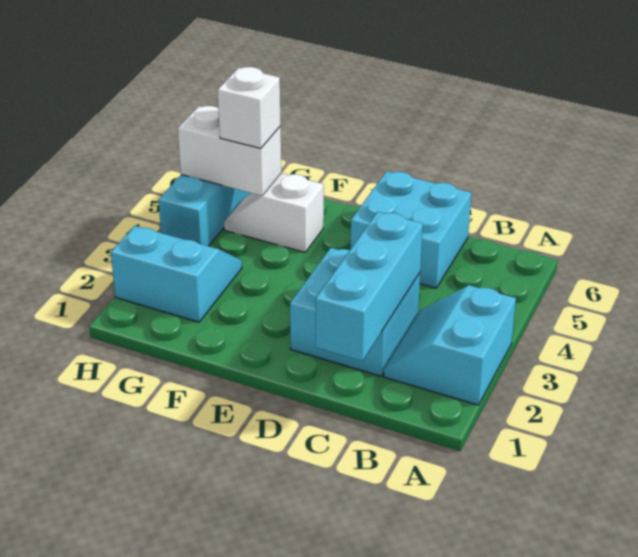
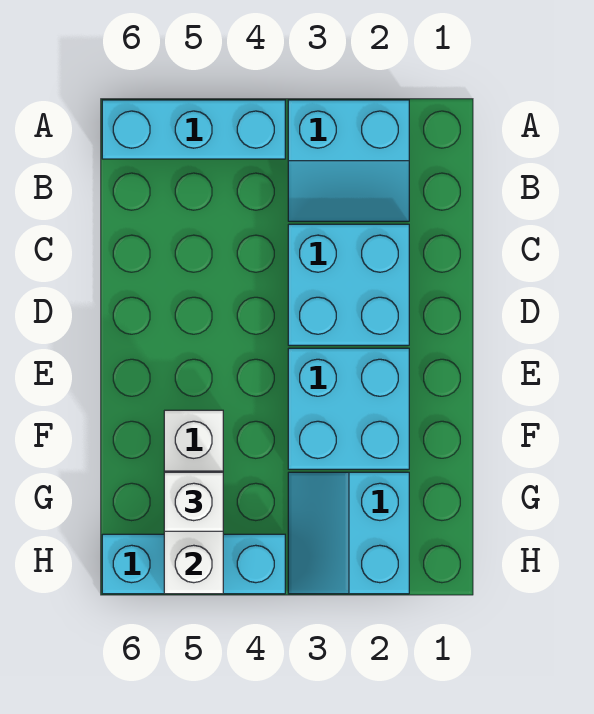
cyan 1x3 brick [316,212,423,361] -> cyan 1x3 brick moved to [102,100,285,159]
cyan 2x2 brick [351,171,471,288] -> cyan 2x2 brick moved to [288,348,409,469]

